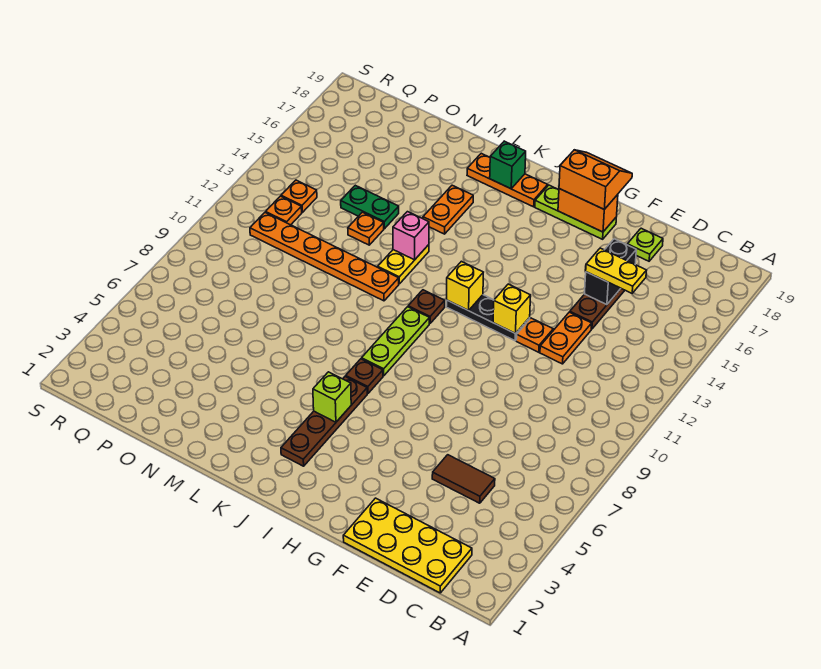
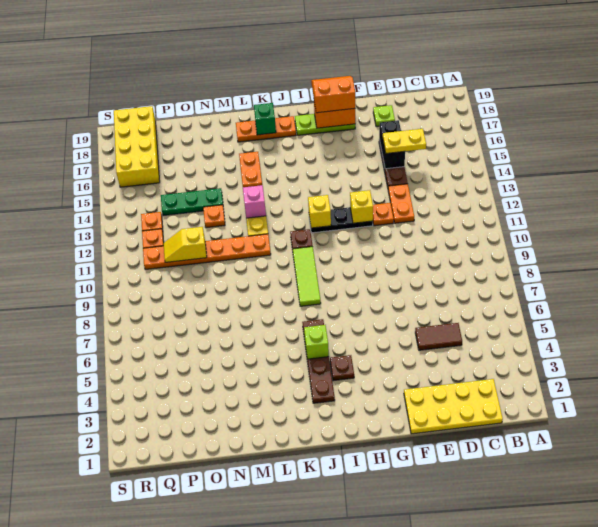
brown 1x1 plate [346,359,383,394] -> brown 1x1 plate moved to [330,355,354,381]
lime 1x3 plate [362,307,429,376] -> lime 1x3 tile [293,247,321,306]
green 1x2 plate [341,185,399,229] -> green 1x3 plate [161,188,223,216]
none -> yellow 1x2 slope [164,227,207,262]
none -> yellow 2x4 brick [114,106,160,187]

